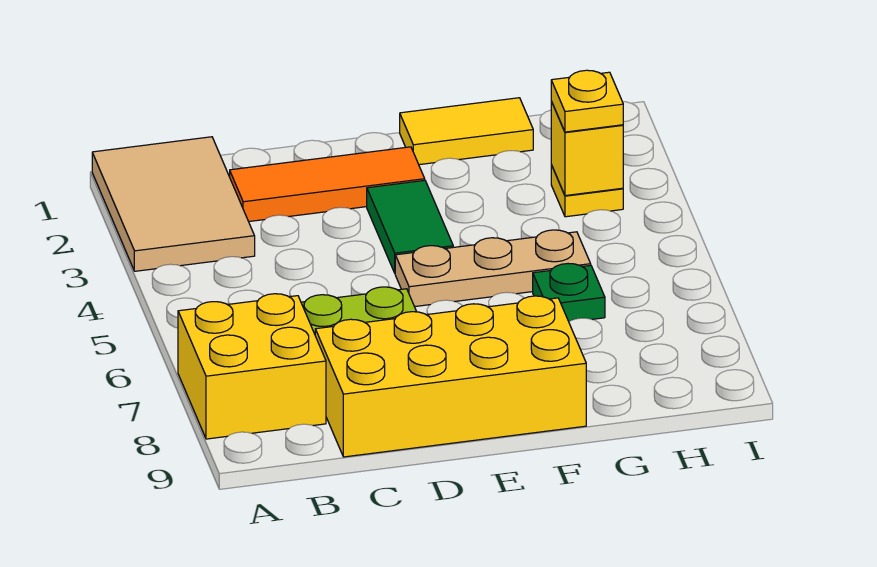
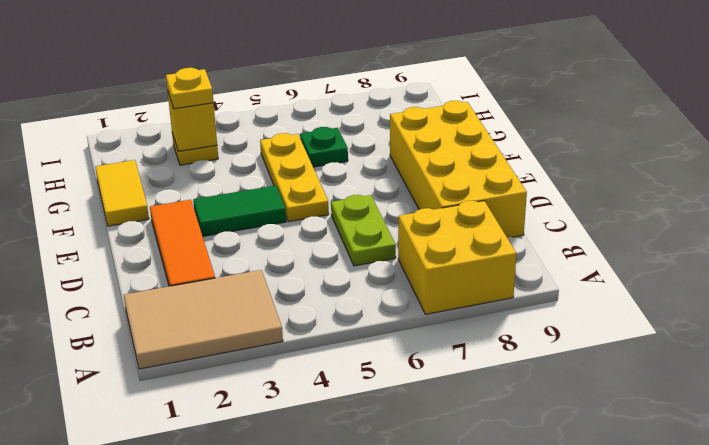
tan 1x3 plate [395,230,591,307] -> yellow 1x3 plate [260,133,329,222]

